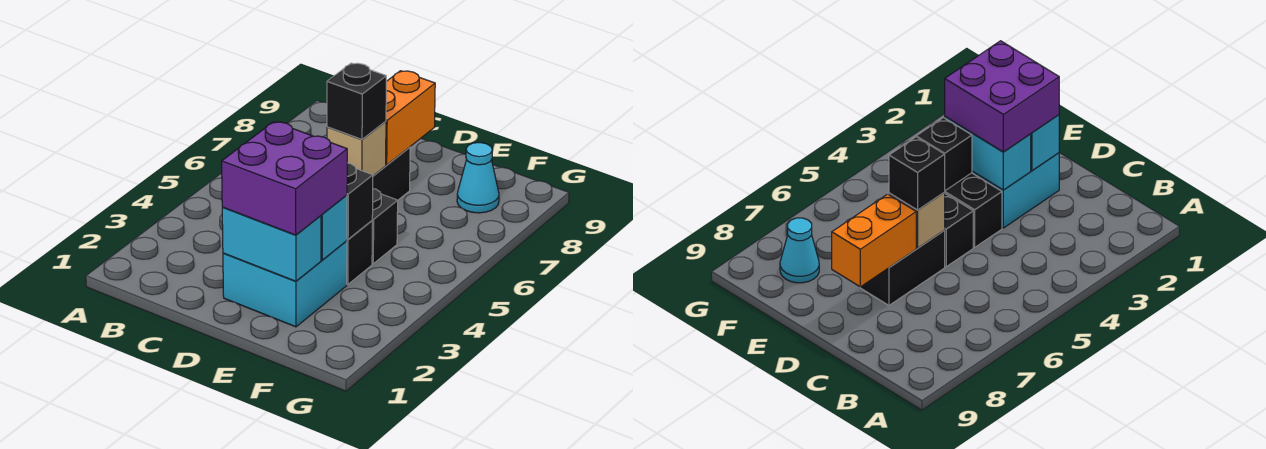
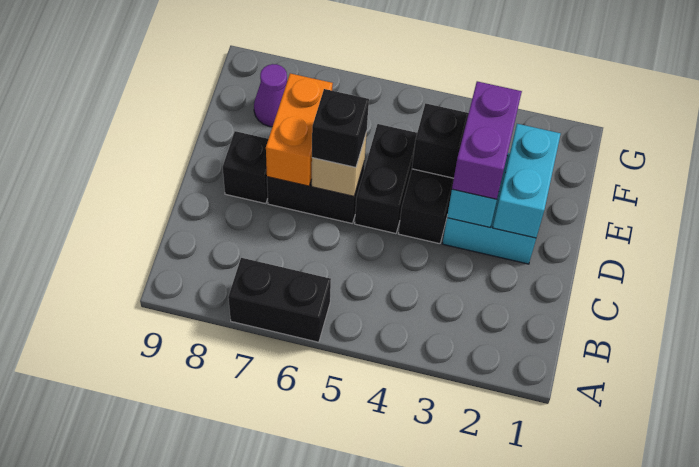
none -> black 1x2 brick [228,258,331,342]
purple 2x2 brick [222,122,347,235] -> purple 1x2 brick [452,81,522,199]
orange 1x2 brick [386,71,435,165] -> orange 1x2 brick turned to [266,73,333,186]
none -> black 1x1 brick [223,131,268,204]
cyan 1x1 cone [457,143,499,213] -> purple 1x1 cone [254,64,287,127]

